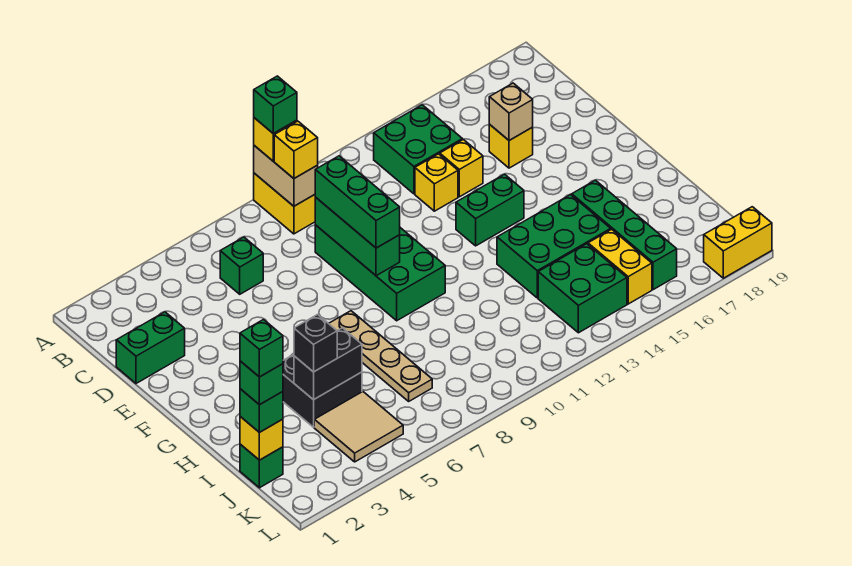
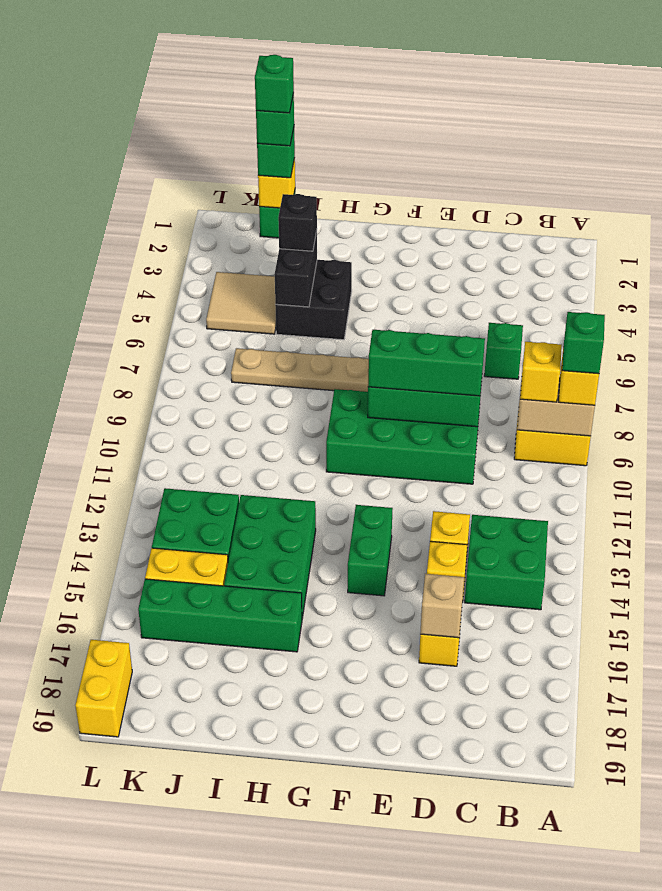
green 1x2 brick [116,312,185,383] -> none

